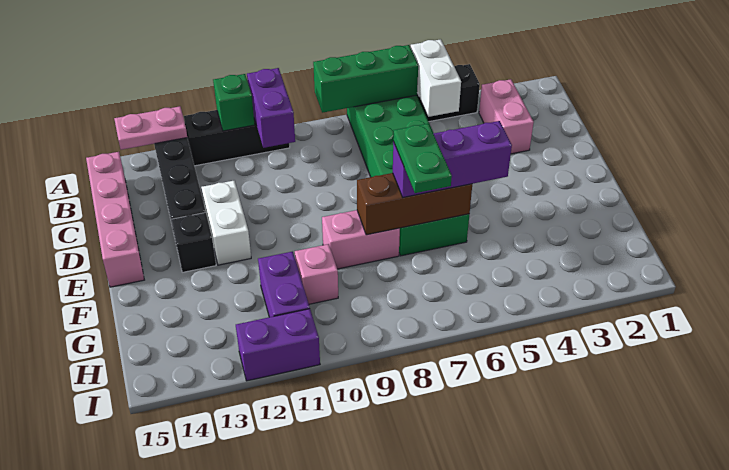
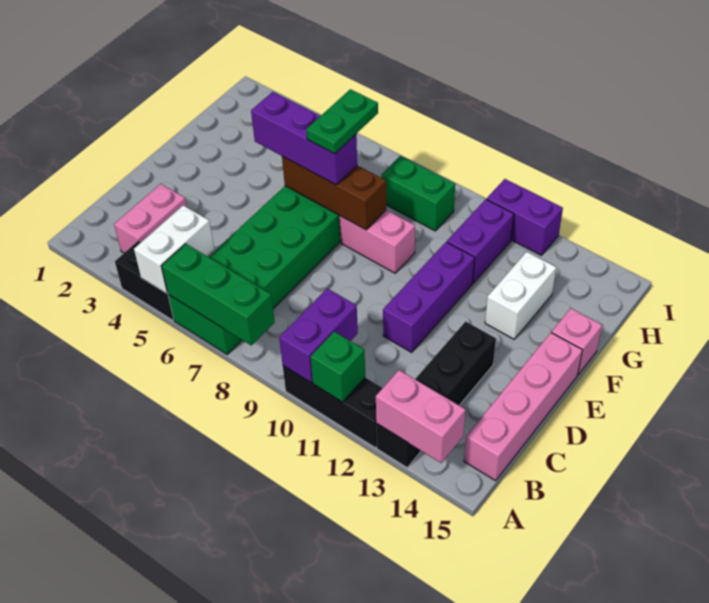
pink 1x2 plate [114,106,187,150] -> pink 1x2 brick [376,370,465,463]
none -> purple 1x3 brick [383,242,475,352]
white 1x2 brick [201,181,251,265] -> white 1x2 brick moved to [485,252,556,339]
black 1x1 brick [172,213,216,272] -> none
pink 1x1 brick [295,244,338,304] -> pink 1x1 brick moved to [552,308,602,375]
none -> green 1x2 brick [381,156,455,231]

